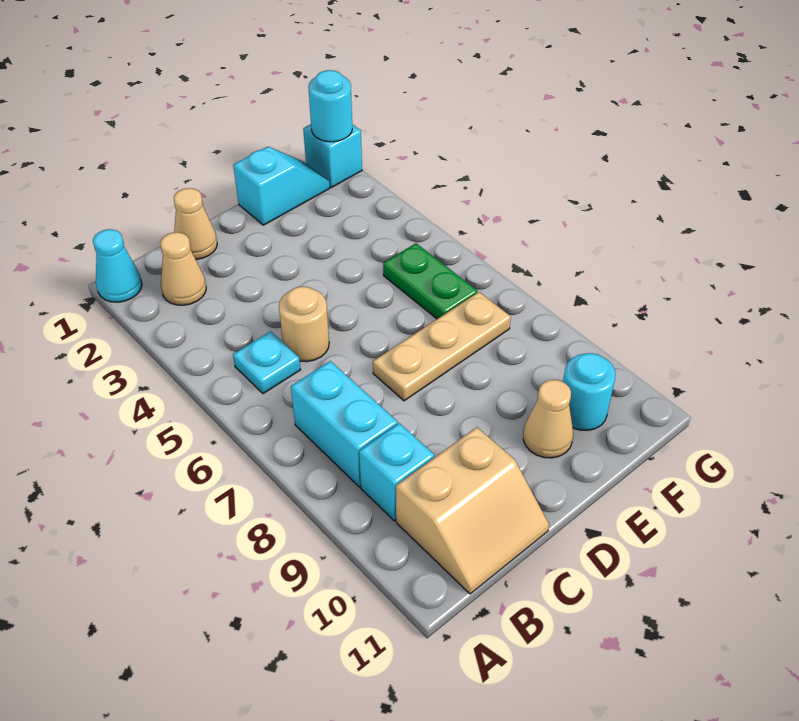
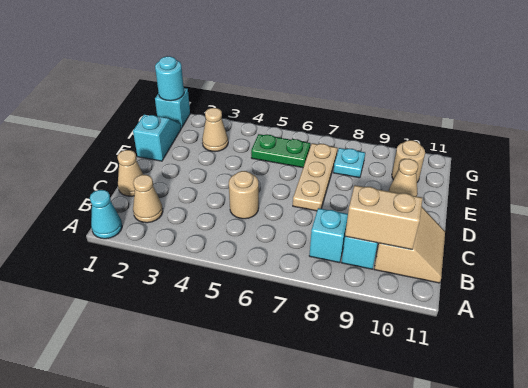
cyan 1x1 plate [233,331,300,394] -> cyan 1x1 plate moved to [333,148,365,178]
cyan 1x2 brick [291,361,398,487] -> cyan 1x1 brick [309,208,348,263]
none -> tan 1x2 brick [345,185,422,249]
none -> tan 1x1 cone [202,108,228,152]
cyan 1x1 round brick [563,353,616,430] -> tan 1x1 round brick [392,140,425,182]

